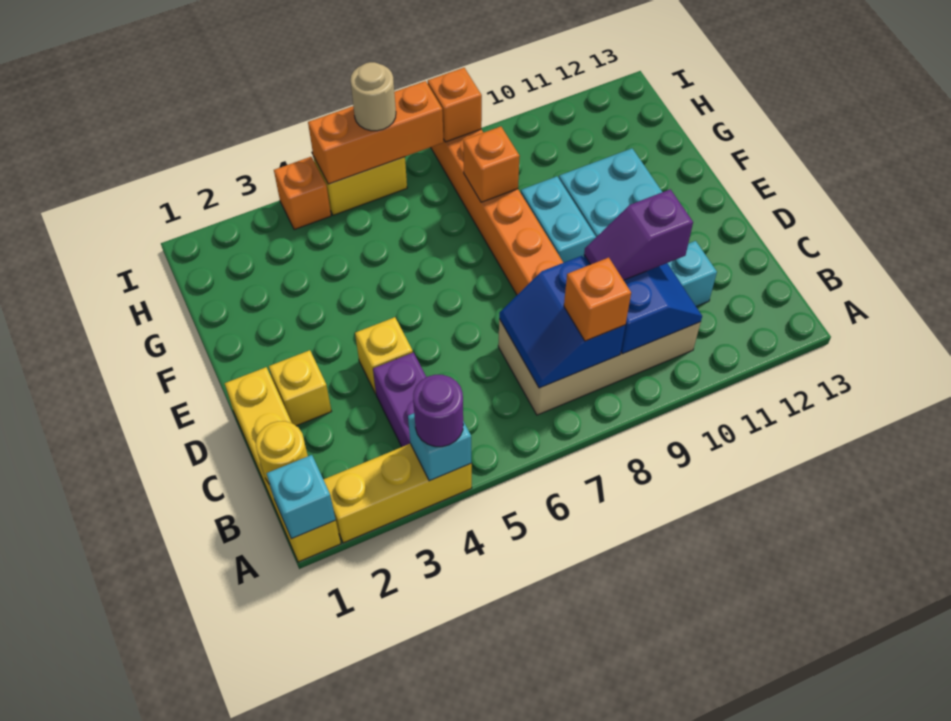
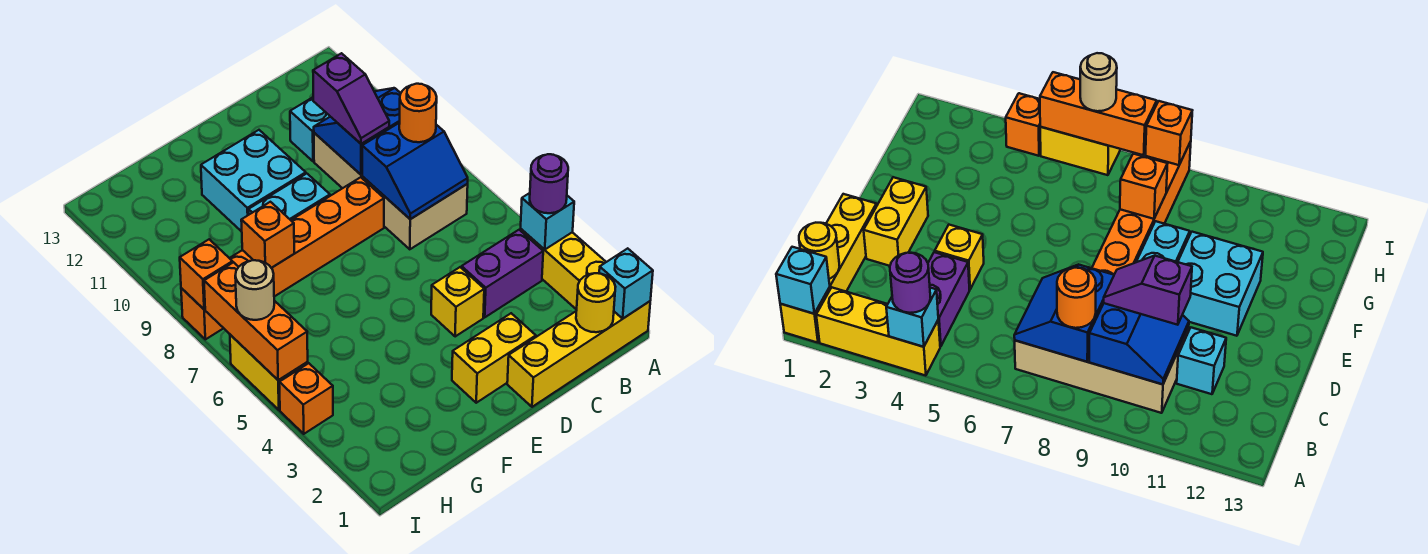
orange 1x1 brick [564,258,631,341] -> orange 1x1 round brick [399,84,437,142]
yellow 1x1 brick [269,350,332,426] -> yellow 1x2 brick [452,313,536,403]

